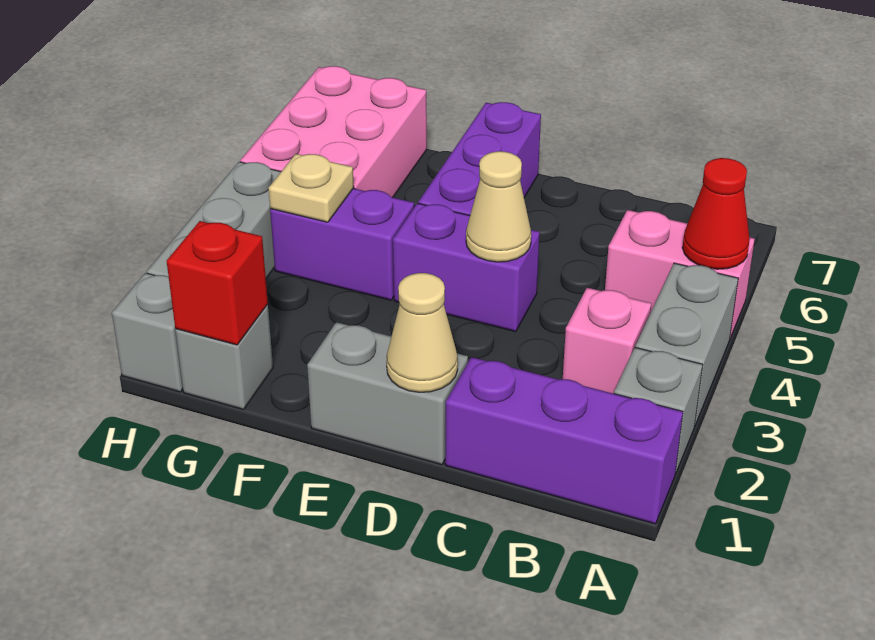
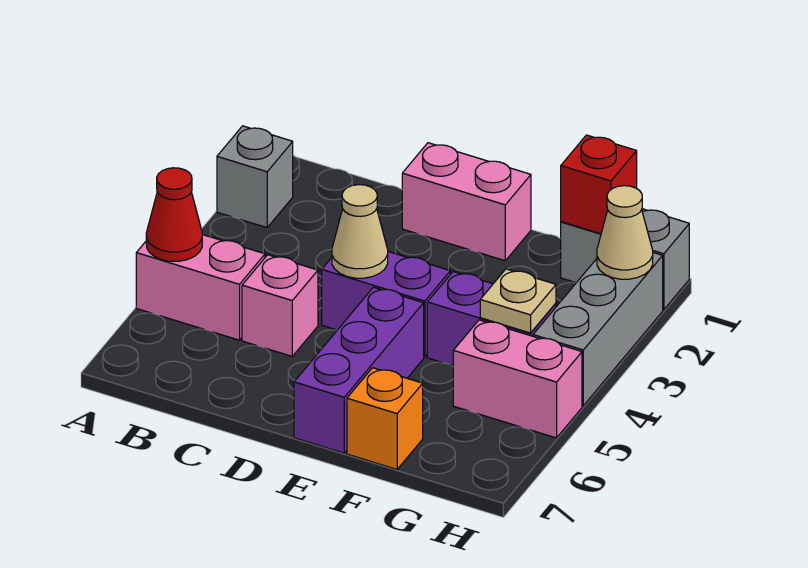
purple 1x3 brick [445,357,683,524] -> none
grey 1x2 brick [635,263,738,425] -> none
pink 1x1 brick [563,288,651,394] -> pink 1x1 brick moved to [242,255,318,356]
grey 1x2 brick [307,322,468,465] -> pink 1x2 brick [402,143,531,261]
tan 1x1 cone [387,273,458,392] -> tan 1x1 cone moved to [597,186,653,279]
none -> orange 1x1 brick [347,368,423,469]
pink 2x3 brick [240,66,427,197] -> pink 1x2 brick [453,320,582,438]

